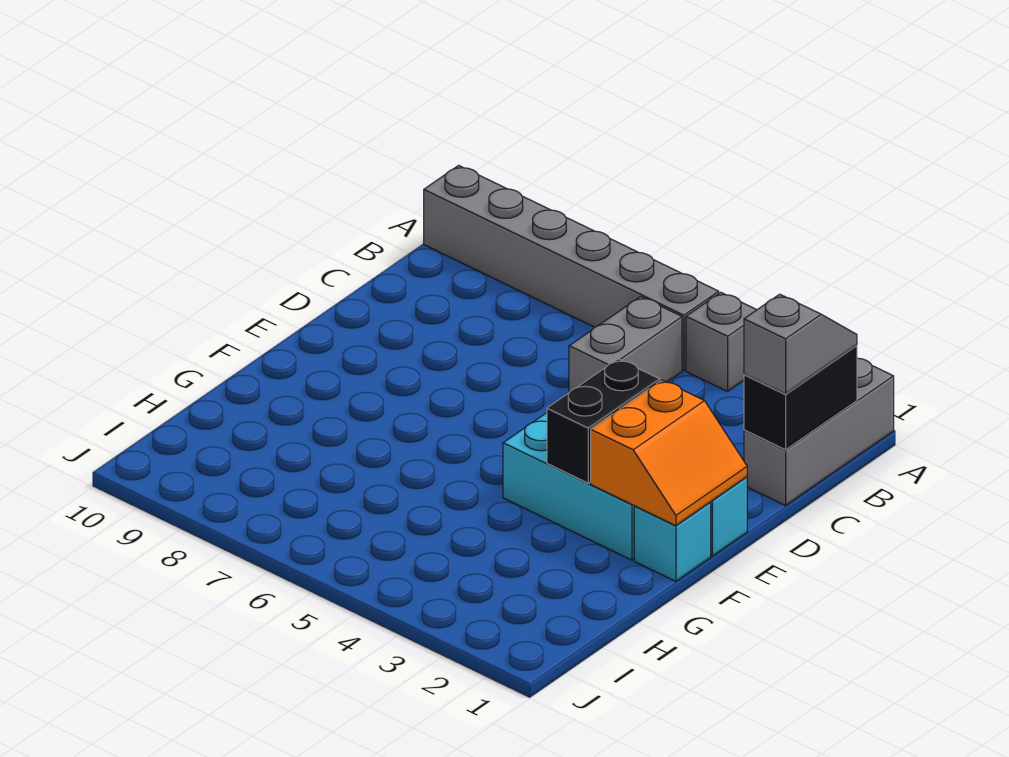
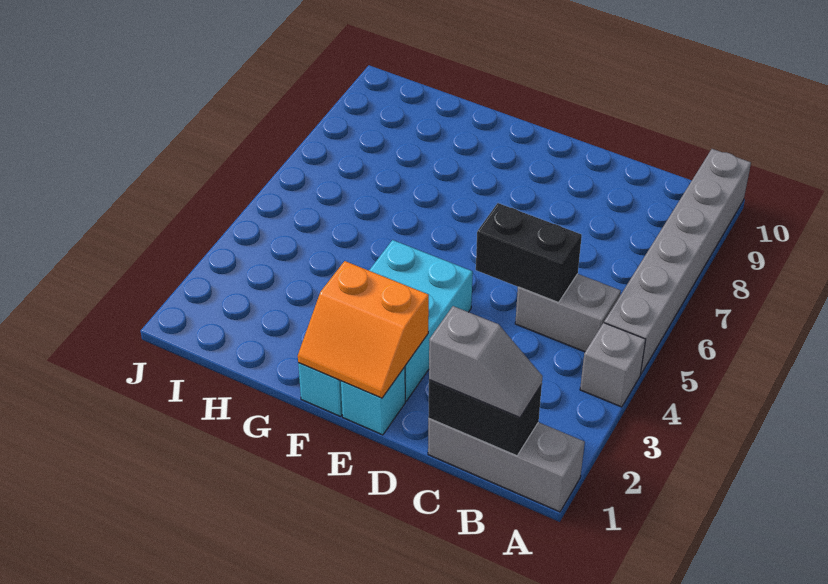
black 1x2 brick [547,359,660,483] -> black 1x2 brick moved to [476,203,582,303]

